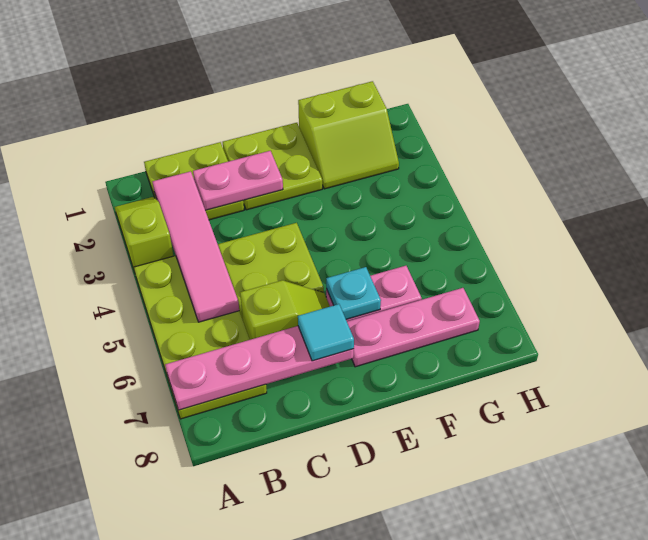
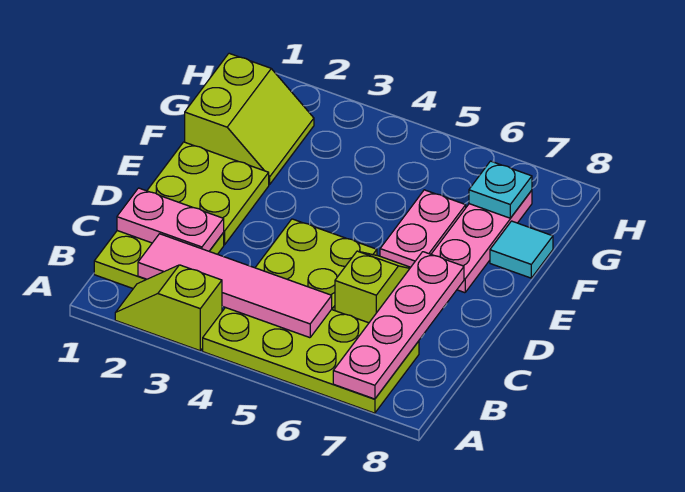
pink 1x2 plate [193,151,283,211] -> pink 1x2 plate turned to [117,188,224,251]
cyan 1x1 tile [298,304,354,361] -> cyan 1x1 tile moved to [490,221,553,278]
cyan 1x1 plate [326,267,381,319] -> cyan 1x1 plate moved to [469,161,532,218]

